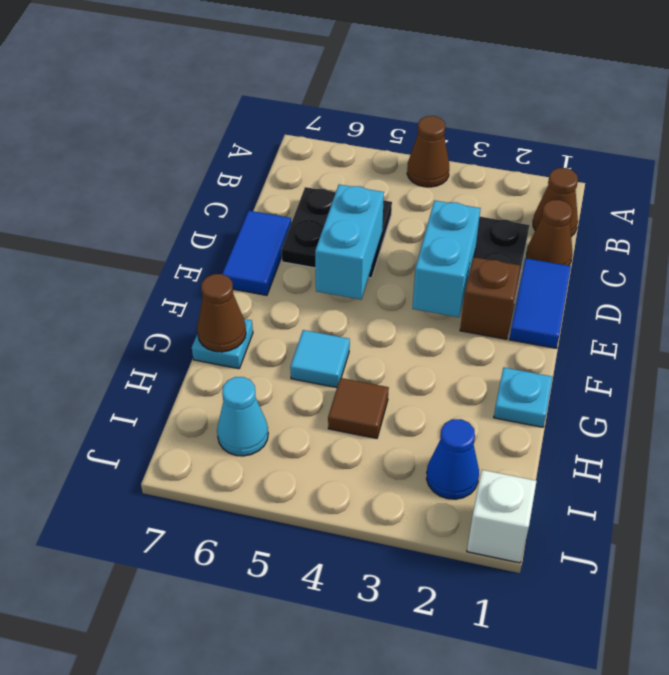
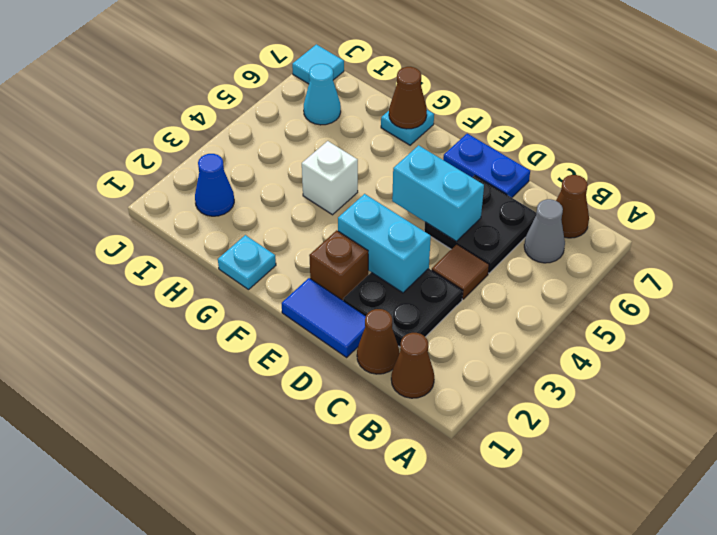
brown 1x1 cone [407,116,449,187] -> brown 1x1 cone moved to [556,175,589,238]
none -> grey 1x1 cone [524,199,565,263]
blue 1x2 tile [222,211,291,295] -> blue 1x2 plate [443,134,530,198]
cyan 1x1 tile [290,330,350,388] -> cyan 1x1 tile moved to [292,44,344,84]
brown 1x1 tile [328,378,389,438] -> brown 1x1 tile moved to [432,244,489,299]
white 1x1 brick [467,470,536,563] -> white 1x1 brick moved to [302,141,358,215]

